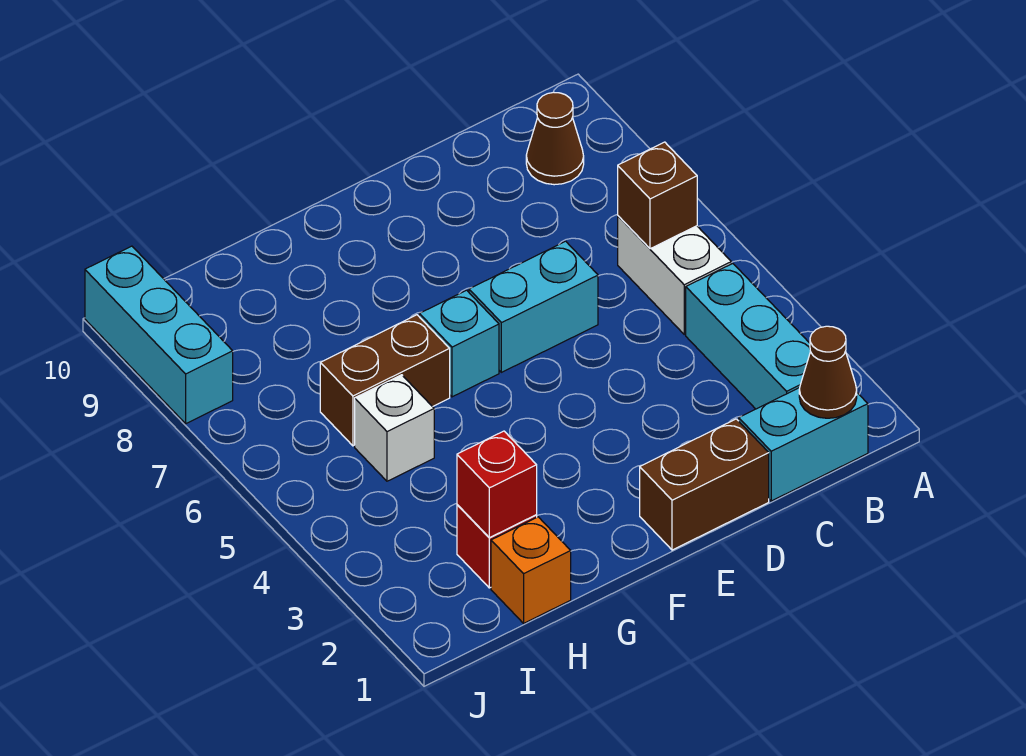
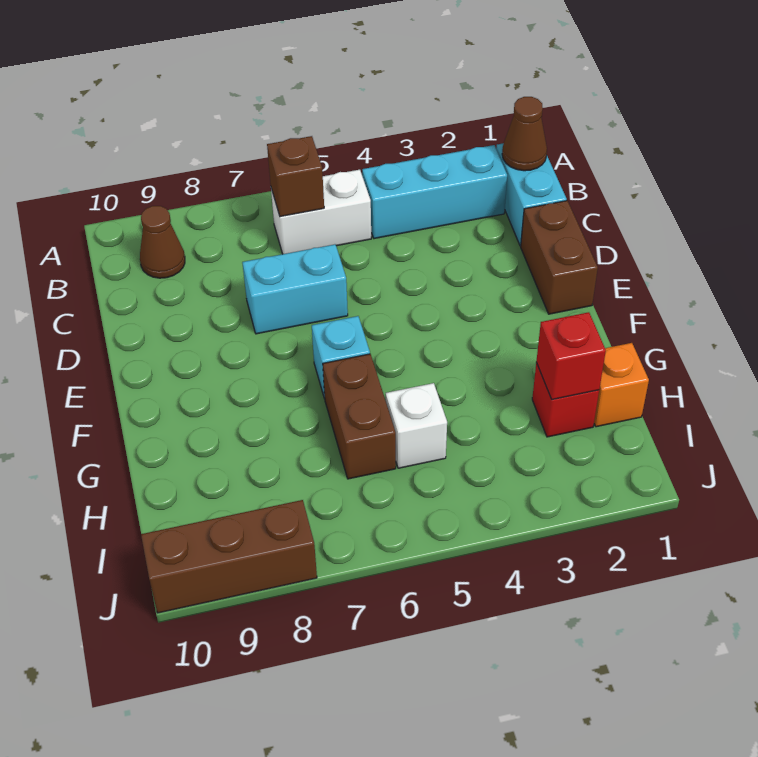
cyan 1x2 brick [469,241,598,372] -> cyan 1x2 brick turned to [242,244,348,334]
cyan 1x3 brick [85,246,233,424] -> brown 1x3 brick [141,500,317,613]

